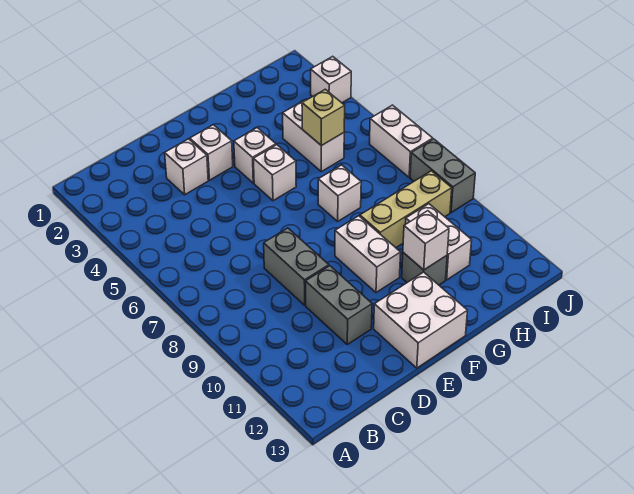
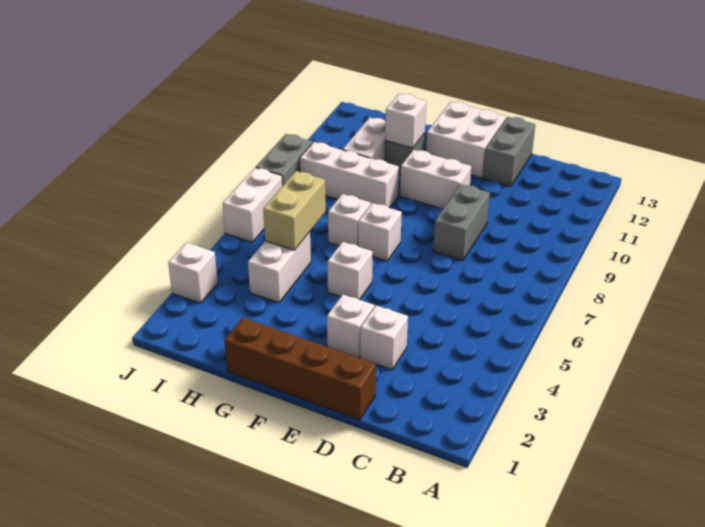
none -> brown 1x4 brick [224,318,376,420]
grey 1x2 brick [306,266,372,344] -> grey 1x2 brick moved to [483,117,535,187]
white 1x1 brick [234,128,276,183] -> white 1x1 brick moved to [358,203,402,261]
white 1x2 brick [335,216,401,293] -> white 1x2 brick turned to [400,150,471,209]
tan 1x3 brick [360,171,452,248] -> white 1x3 brick [300,142,399,208]
tan 1x1 brick [302,89,345,146] -> tan 1x2 brick [263,171,326,250]

